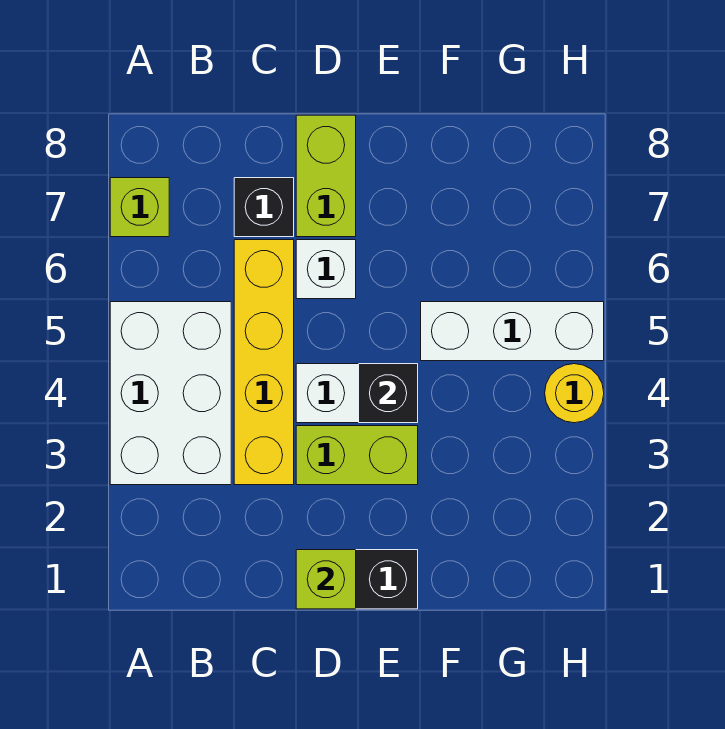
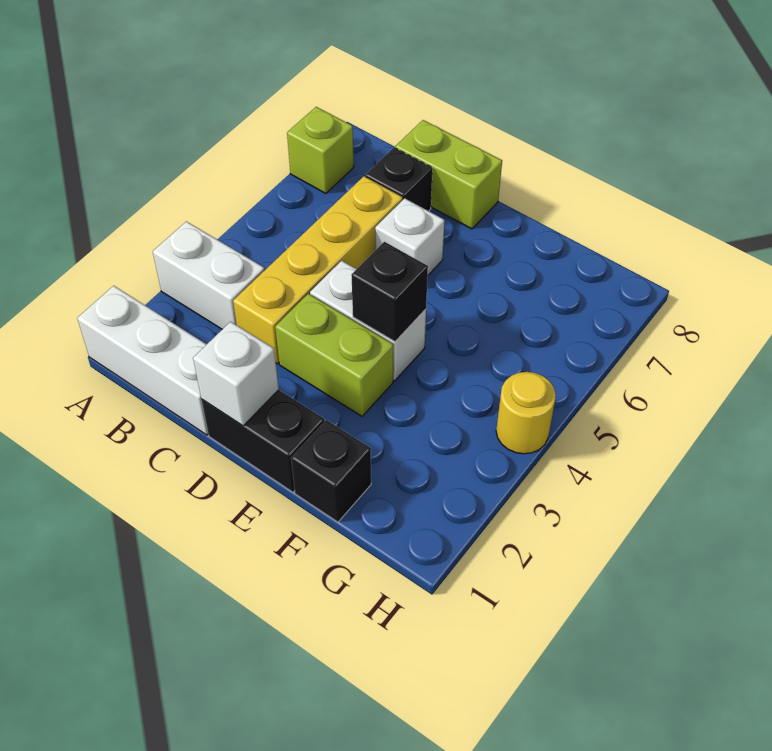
white 2x3 brick [110,302,231,485] -> white 1x2 brick [153,221,265,329]
lime 1x1 brick [296,550,356,609] -> white 1x1 brick [193,322,279,426]
lime 1x2 brick [296,115,356,237] -> lime 1x2 brick turned to [395,120,502,229]
none -> black 1x1 brick [291,420,371,522]
white 1x3 brick [421,302,604,361] -> white 1x3 brick moved to [77,286,208,435]

